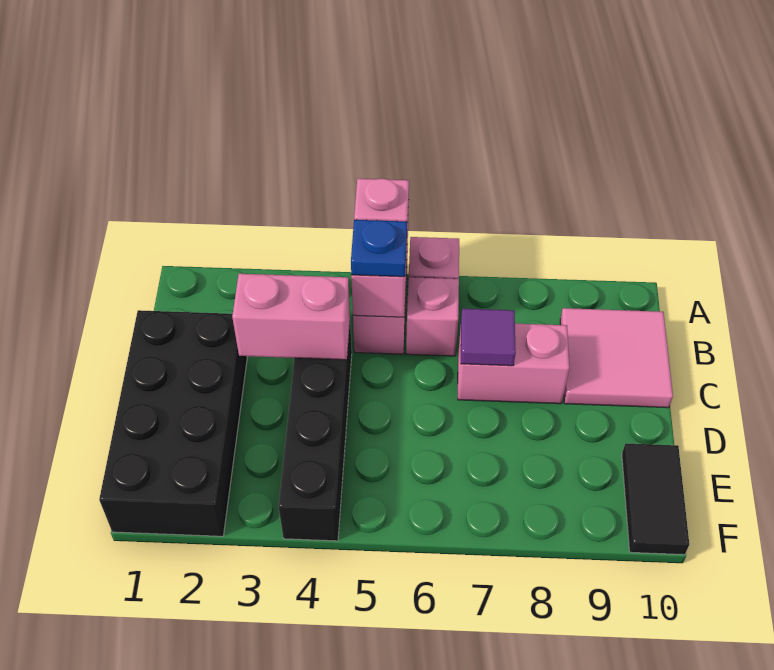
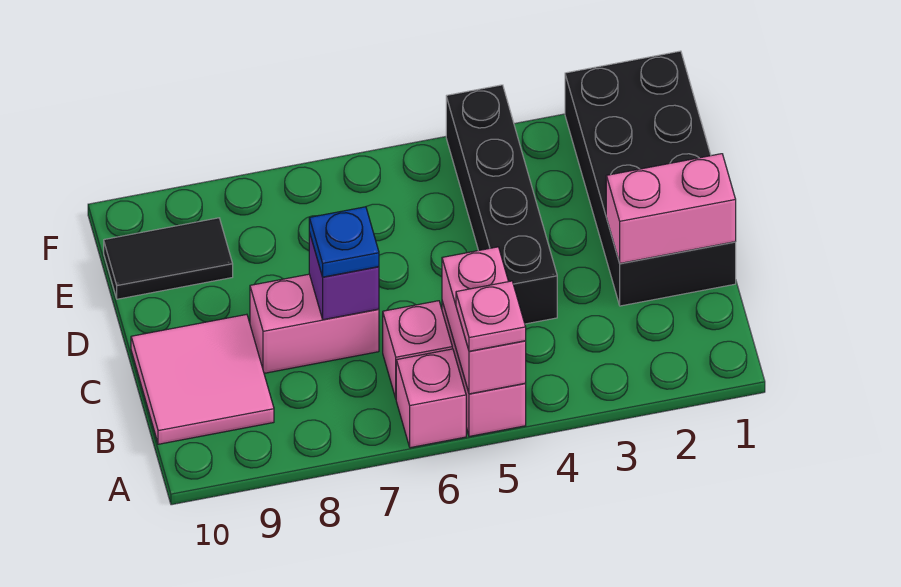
blue 1x1 plate [351,220,407,277] -> blue 1x1 plate moved to [309,207,379,277]
pink 1x2 brick [232,274,350,360] -> pink 1x2 brick moved to [606,154,736,263]
purple 1x1 tile [461,309,516,366] -> purple 1x1 brick [309,232,379,320]
black 1x2 tile [622,443,689,555] -> black 1x2 tile turned to [104,218,233,299]

